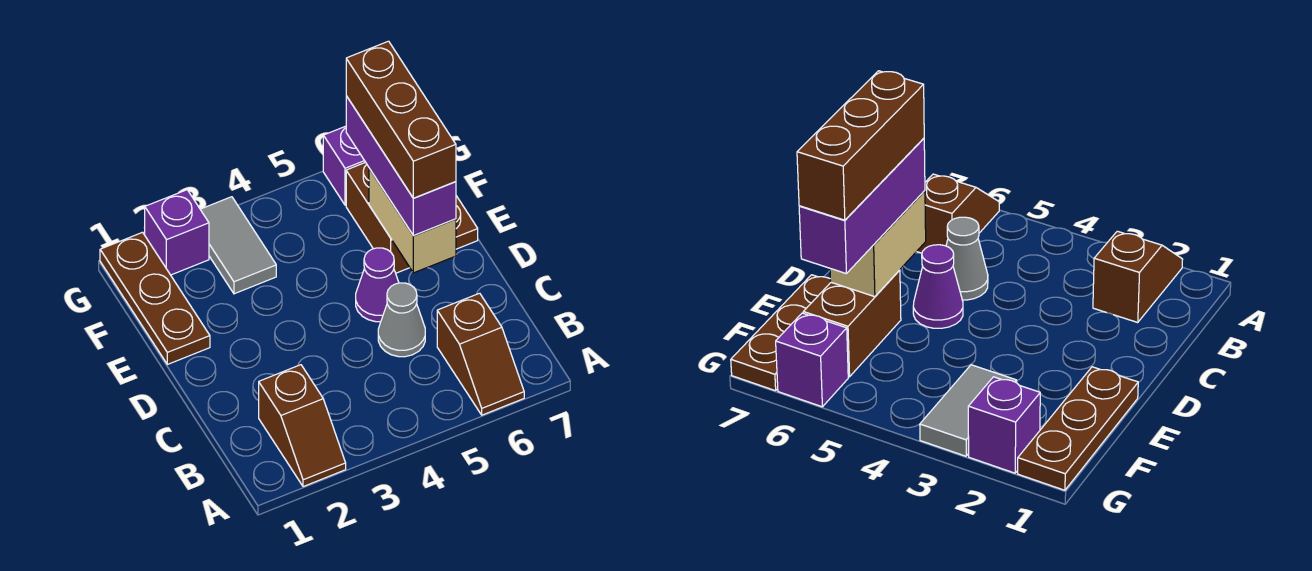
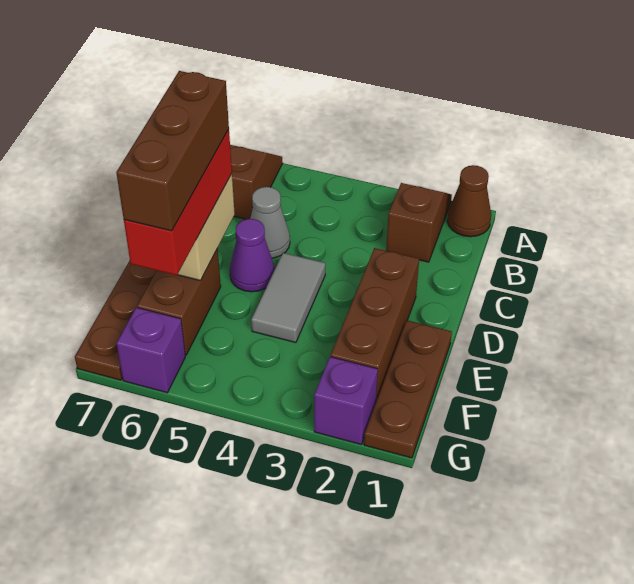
none -> brown 1x1 cone [447,165,491,237]
none -> brown 1x3 brick [331,248,419,401]
purple 1x3 brick [346,96,456,236] -> red 1x3 brick [124,129,232,275]
grey 1x2 tile [200,197,276,294] -> grey 1x2 tile moved to [251,253,325,343]

